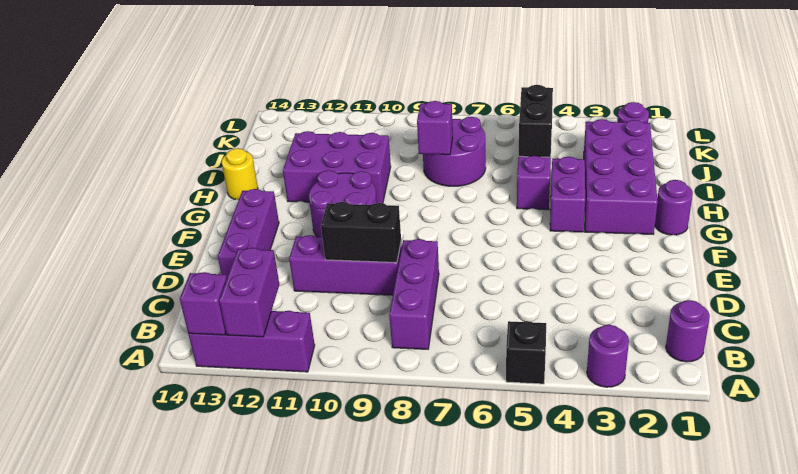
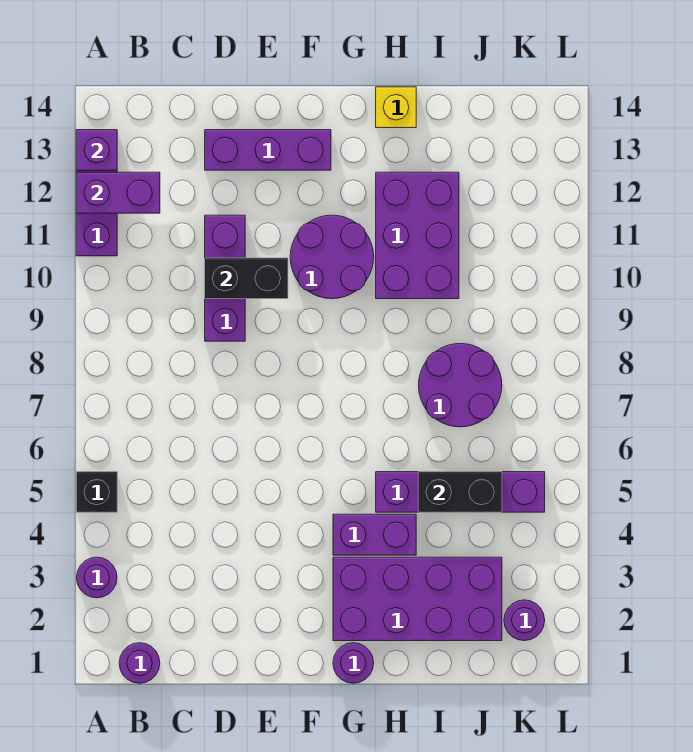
purple 1x3 brick [389,239,439,349] -> none
black 1x2 brick [321,202,401,263] -> black 1x2 brick turned to [205,258,288,299]
yellow 1x1 round brick [222,148,258,200] -> yellow 1x1 brick [376,87,416,128]
purple 1x1 brick [417,101,453,155] -> none

